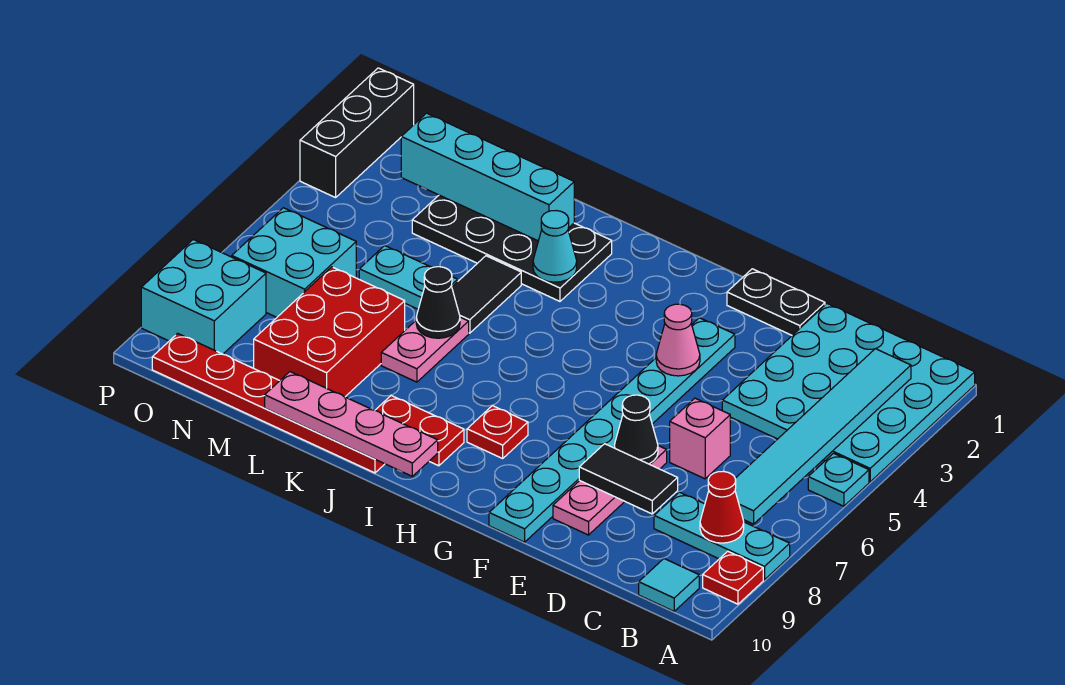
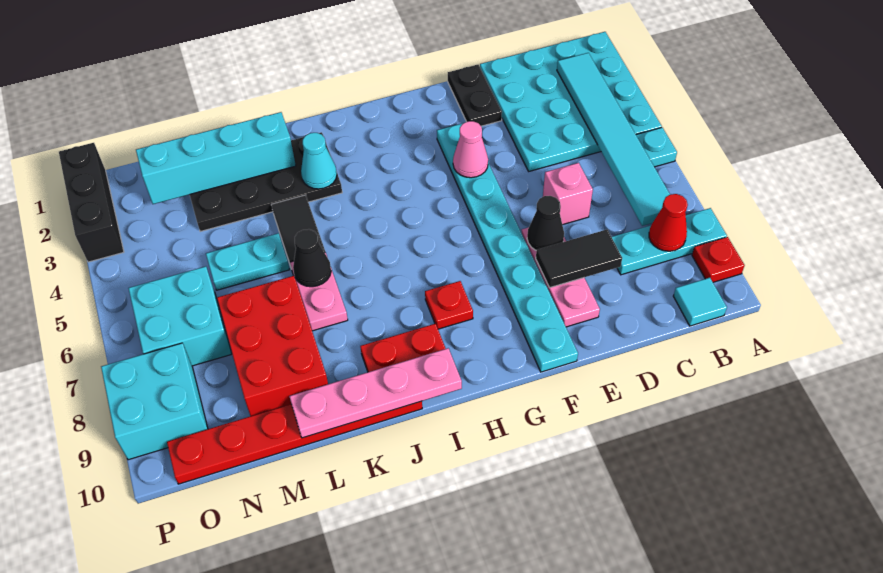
black 1x2 plate [727,269,825,335] -> black 1x2 plate turned to [448,65,502,126]

